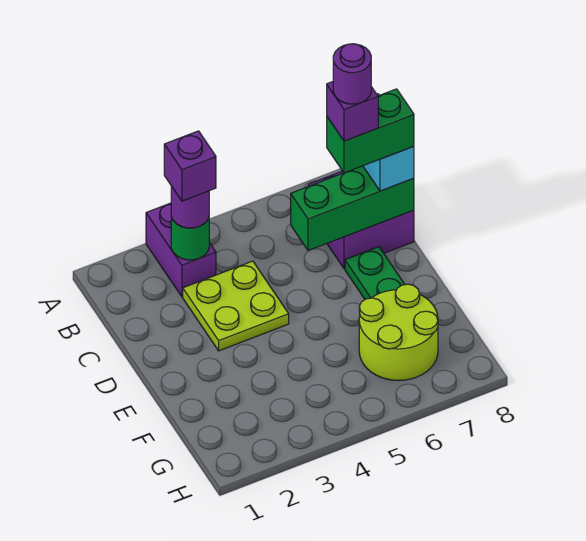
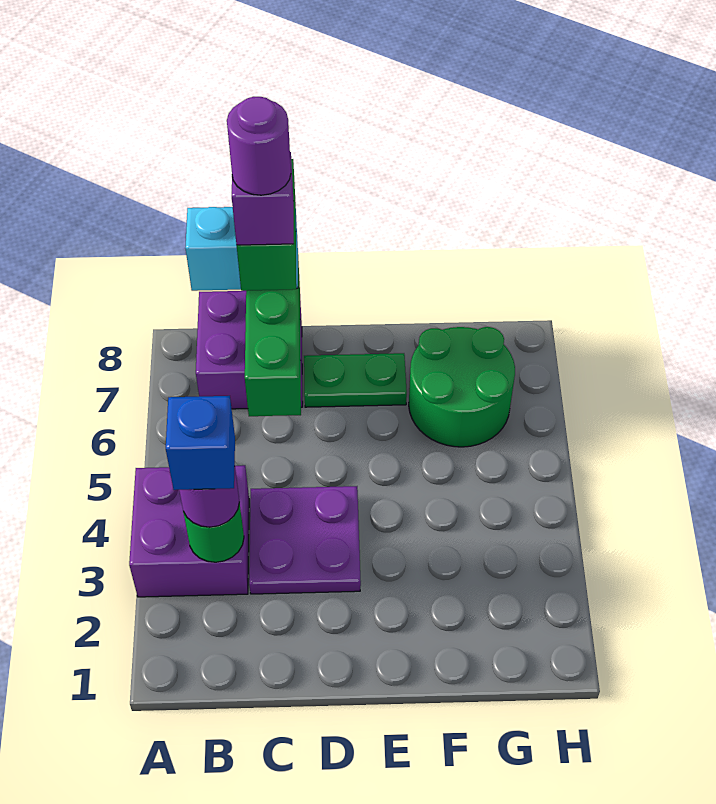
purple 1x2 brick [146,203,216,297] -> purple 2x2 brick [129,465,249,597]
purple 1x1 brick [164,131,216,201] -> blue 1x1 brick [166,396,235,490]
lime 2x2 plate [183,261,289,351] -> purple 2x2 plate [249,486,361,594]
lime 2x2 round brick [359,284,438,381] -> green 2x2 round brick [409,327,515,447]

